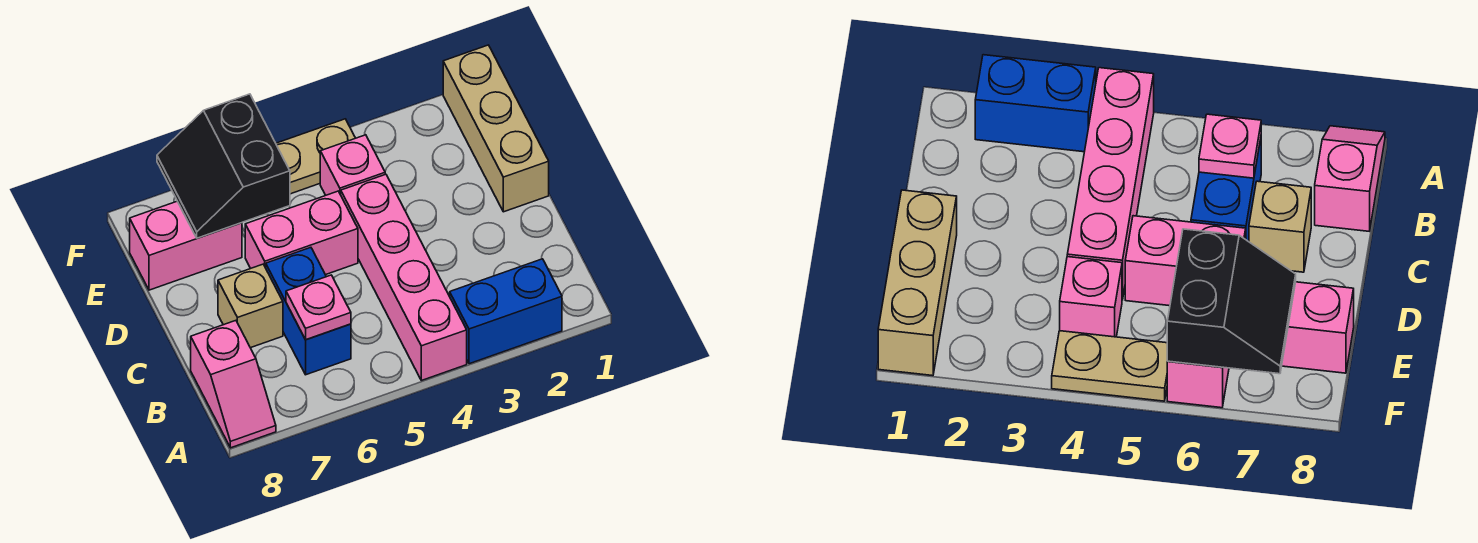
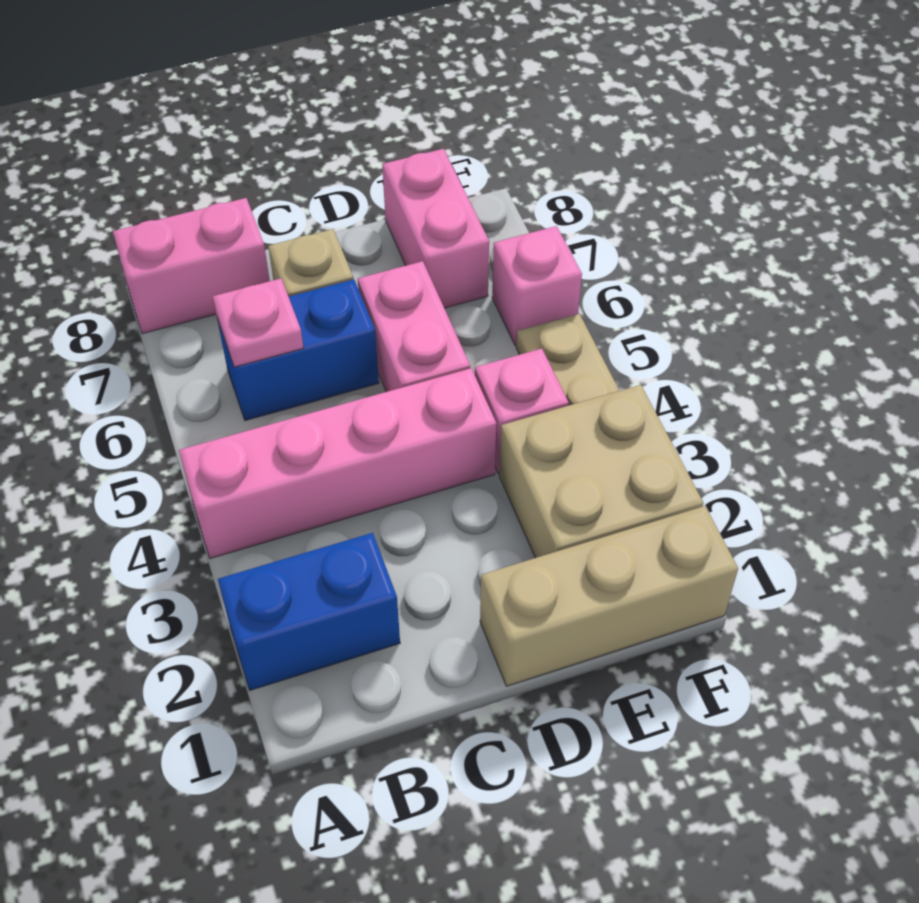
blue 1x2 brick [450,259,562,364] -> blue 1x2 brick turned to [218,533,400,690]
pink 1x2 slope [191,321,276,448] -> pink 1x2 brick [113,198,270,334]
none -> tan 2x2 brick [499,385,703,558]
black 2x2 slope [157,94,290,238] -> none

